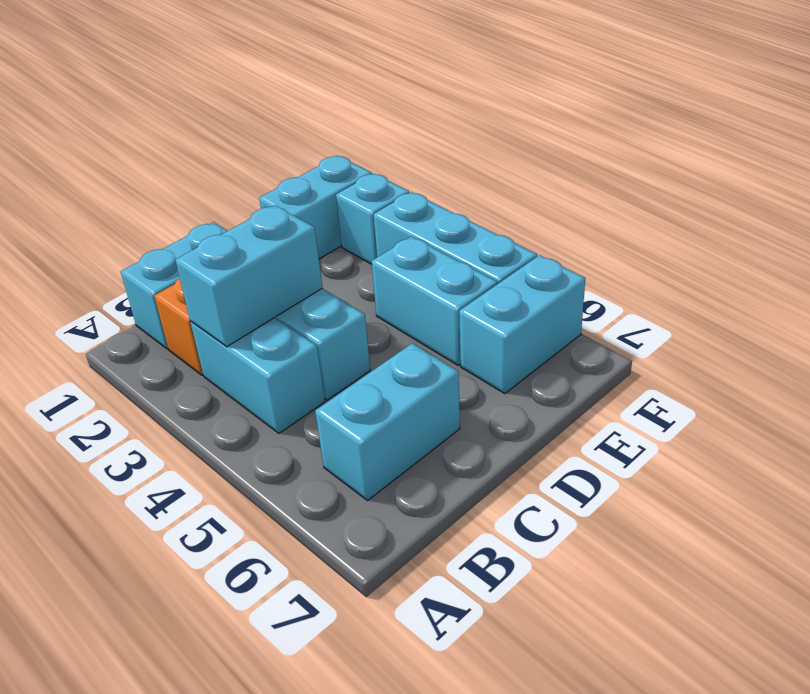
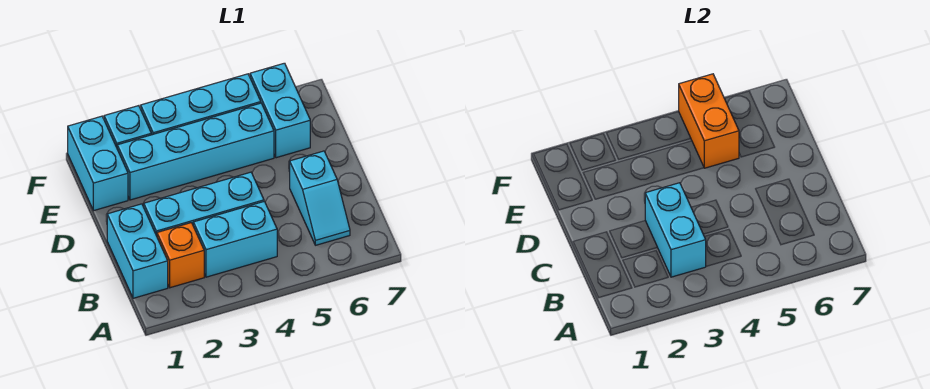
cyan 1x2 brick [315,343,460,500] -> cyan 1x2 slope [290,151,350,245]
cyan 1x2 brick [372,236,497,366] -> cyan 1x4 brick [117,103,274,200]
none -> orange 1x2 brick [679,74,739,168]

